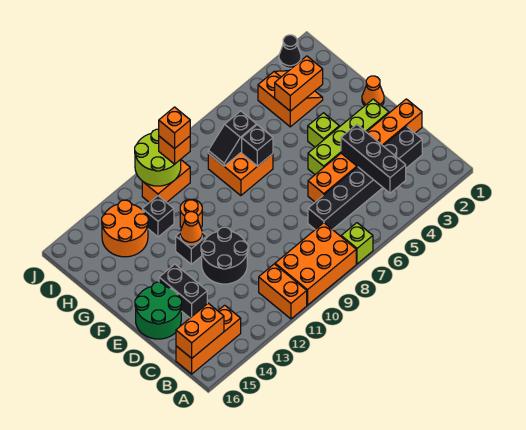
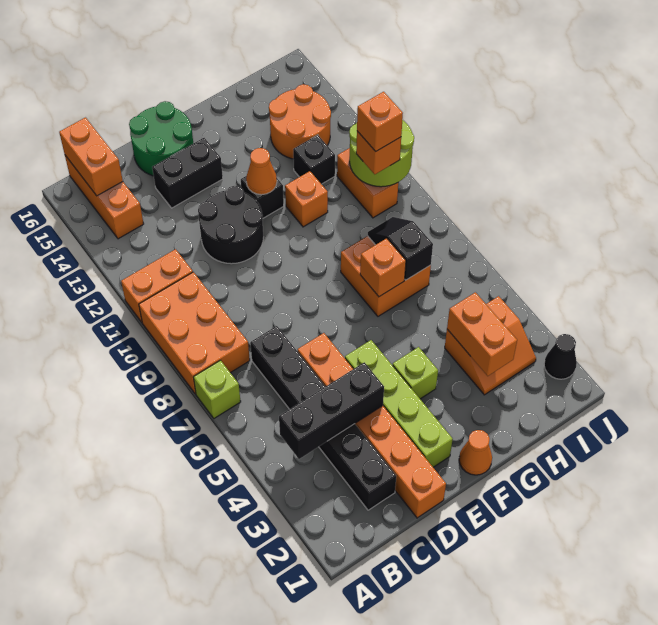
black 1x1 brick [242,125,273,166] -> orange 1x1 brick [360,238,406,297]
orange 1x1 round brick [180,199,202,228] -> orange 1x1 brick [285,171,328,227]

